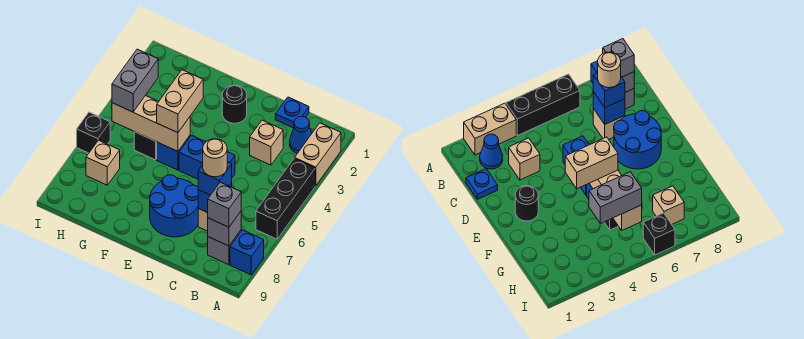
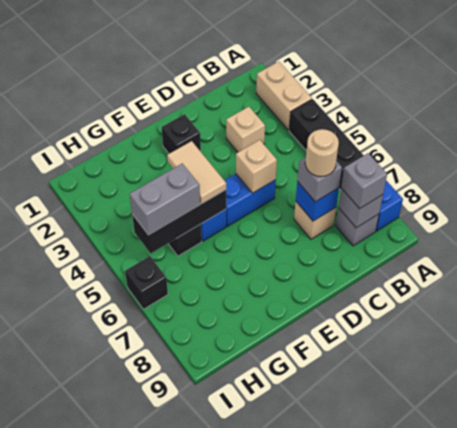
blue 1x1 cone [290,116,312,153] -> none
blue 1x1 plate [275,97,309,128] -> none
blue 1x1 brick [198,162,232,195] -> grey 1x1 brick [297,157,342,202]
blue 2x2 round brick [150,175,198,237] -> none
black 1x1 round brick [222,85,247,123] -> black 1x1 brick [162,114,201,154]
tan 1x2 brick [157,70,203,133] -> tan 1x2 tile [167,141,226,203]
tan 1x3 brick [112,95,190,151] -> black 1x3 brick [132,190,226,253]
grey 1x2 brick [112,49,158,112] -> grey 1x2 brick turned to [130,164,200,235]
tan 1x1 brick [86,140,120,185] -> tan 1x1 brick moved to [236,140,277,193]

